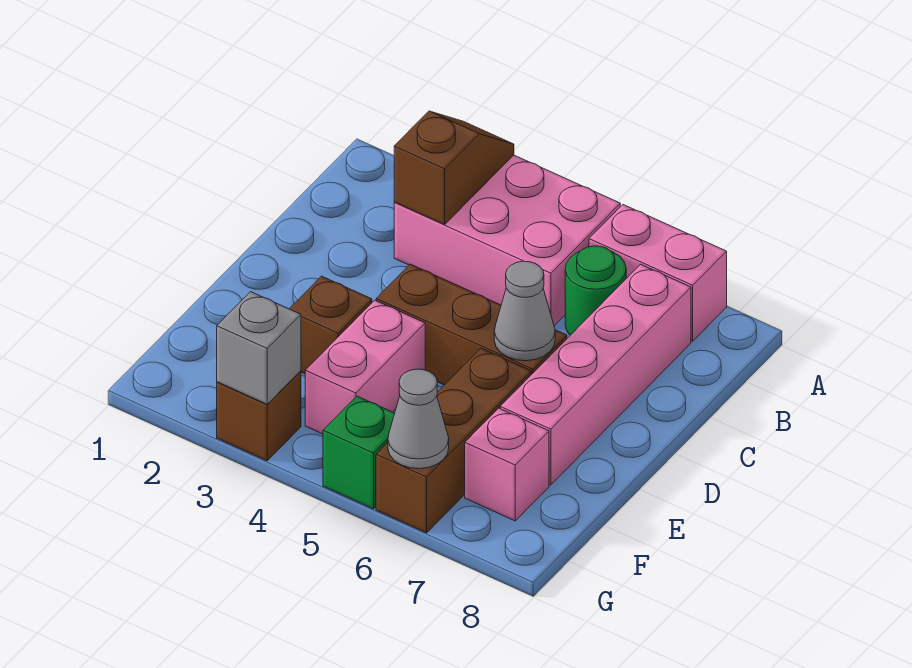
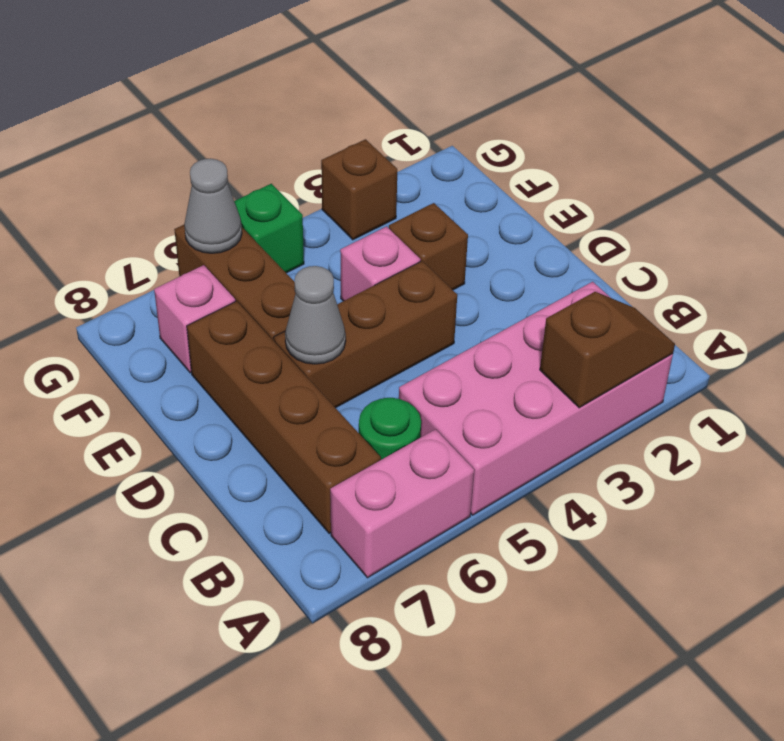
pink 2x3 brick [394,155,620,326] -> pink 2x4 brick [399,282,673,515]
brown 1x2 slope [394,111,514,225] -> brown 1x2 slope turned to [540,292,675,408]
pink 1x4 brick [500,264,691,485] -> brown 1x4 brick [187,301,381,533]
pink 1x2 brick [305,300,425,434] -> pink 1x1 brick [340,226,421,301]
grey 1x1 brick [217,292,301,404] -> none

